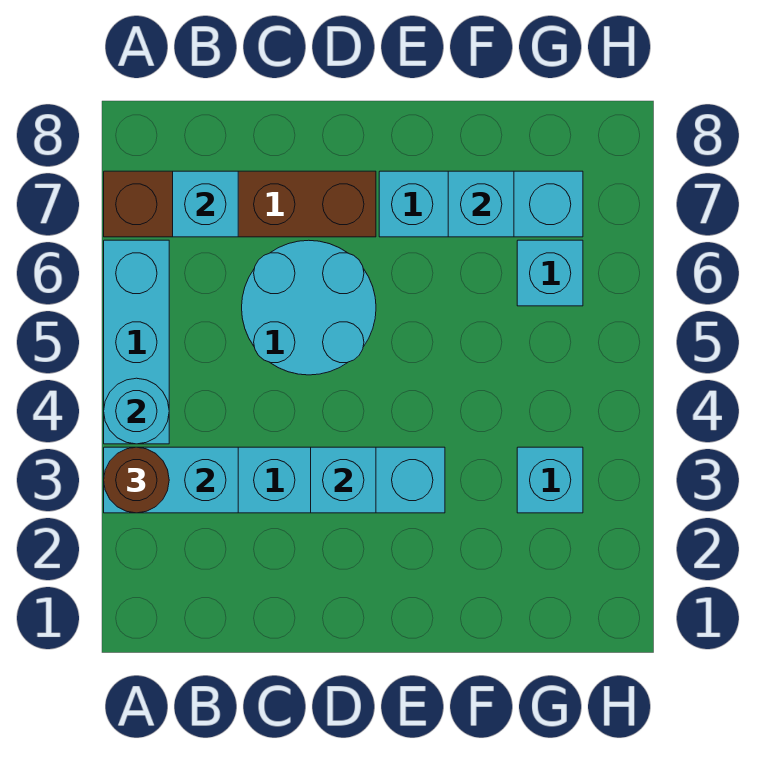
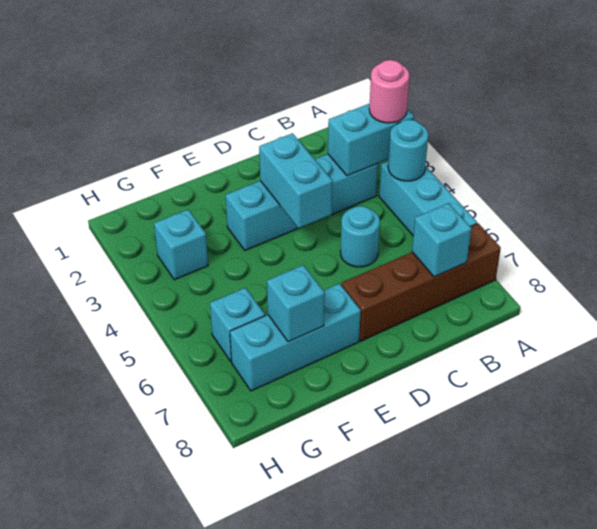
brown 1x1 round brick [104,447,169,513] -> pink 1x1 round brick [369,60,409,123]
cyan 2x2 round brick [242,240,376,375] -> cyan 1x1 round brick [340,206,380,267]
cyan 1x1 brick [311,447,376,513] -> cyan 1x2 brick [259,133,333,228]

